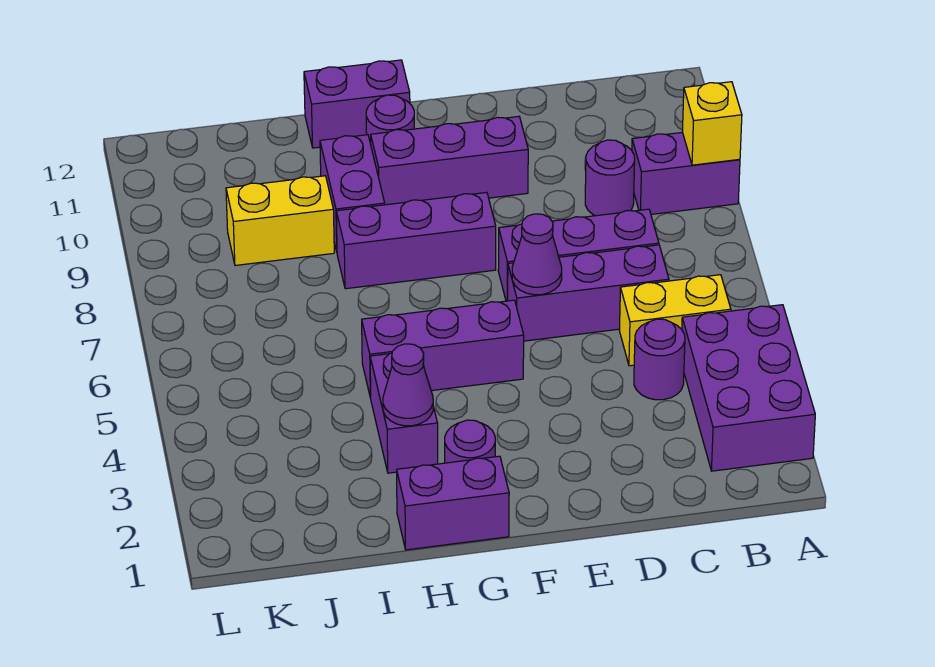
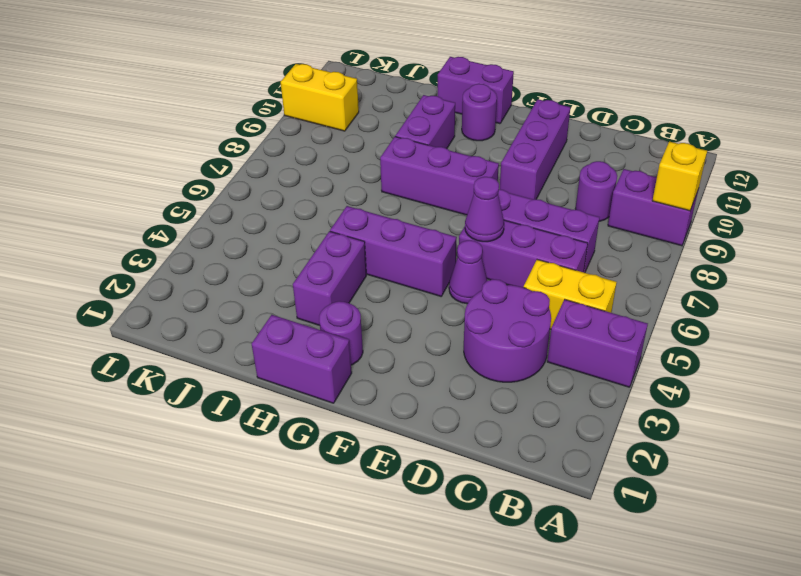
purple 2x3 brick [682,305,815,471] -> purple 1x2 brick [547,300,648,387]
purple 1x1 round brick [634,319,685,400] -> purple 2x2 round brick [464,279,551,382]
purple 1x3 brick [371,116,528,205] -> purple 1x3 brick turned to [500,99,570,199]
purple 1x1 cone [383,344,433,426] -> purple 1x1 cone moved to [449,240,487,304]
yellow 1x2 brick [226,176,334,266] -> yellow 1x2 brick moved to [281,64,359,131]

